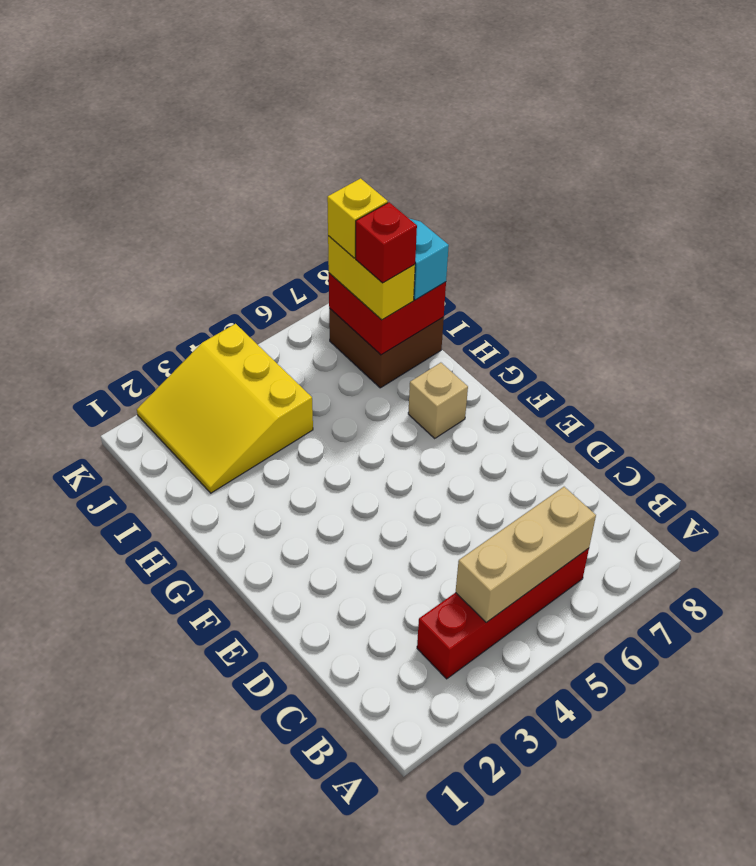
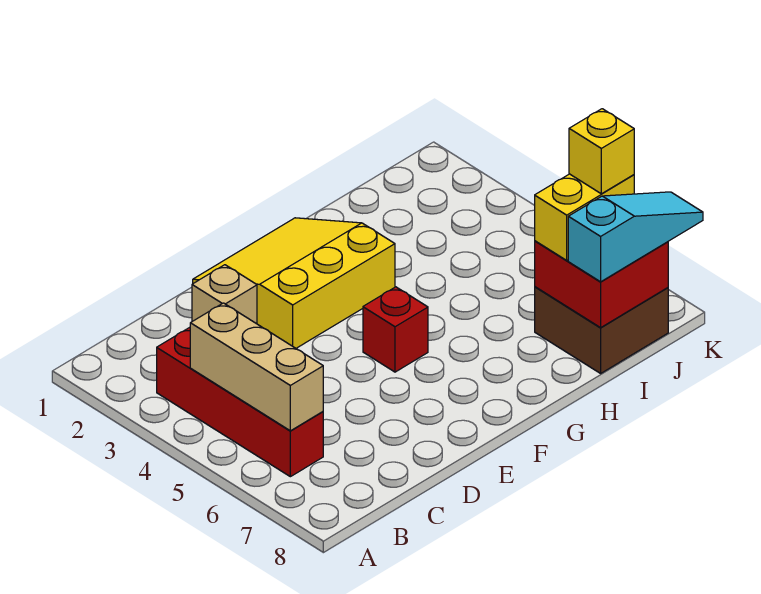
tan 1x1 brick [408,363,468,438] -> tan 1x1 brick moved to [192,265,257,324]
yellow 3x3 slope [137,324,313,493] -> yellow 3x3 slope moved to [193,218,395,348]
red 1x1 brick [356,202,417,283] -> red 1x1 brick moved to [363,287,428,372]

